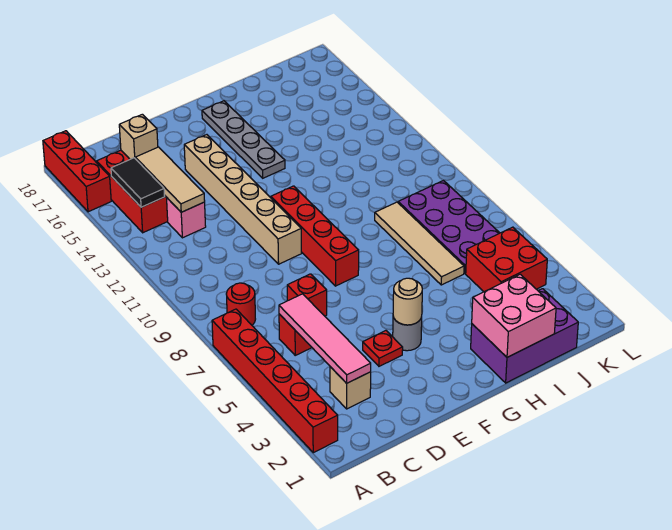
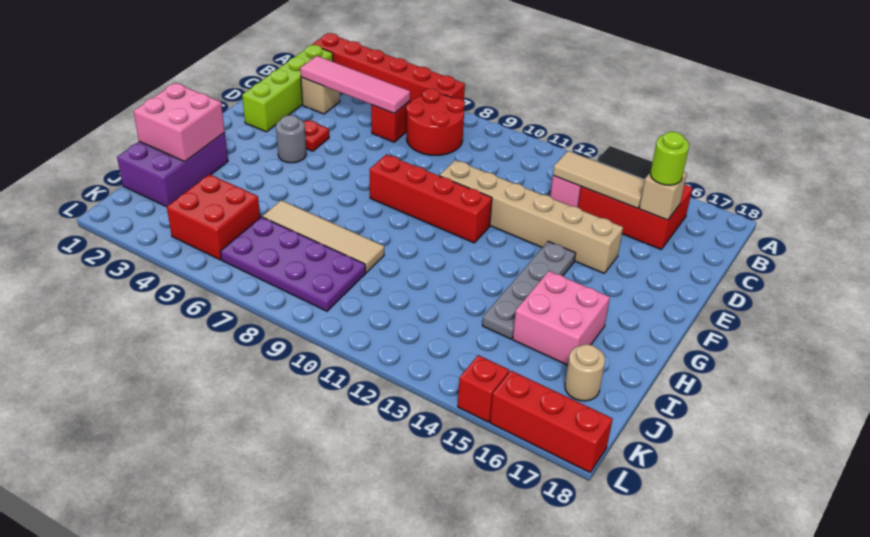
red 1x3 brick [43,131,111,212] -> red 1x3 brick moved to [490,371,613,472]
none -> lime 1x4 brick [242,45,333,132]
red 1x1 round brick [226,283,255,325] -> red 2x2 round brick [406,89,465,155]
none -> lime 1x1 round brick [650,132,689,185]
red 1x1 brick [287,274,327,316] -> red 1x1 brick moved to [458,355,509,422]
tan 1x1 round brick [393,278,422,325] -> tan 1x1 round brick moved to [565,344,605,401]
grey 1x4 plate [202,101,285,178] -> grey 1x4 plate turned to [482,241,576,339]
none -> pink 2x2 brick [513,271,610,365]

